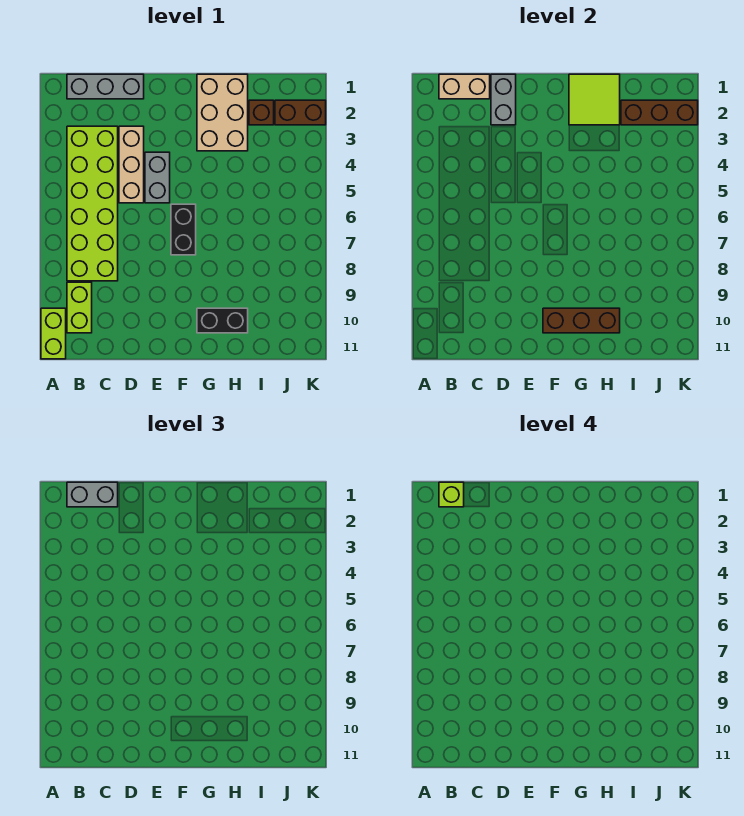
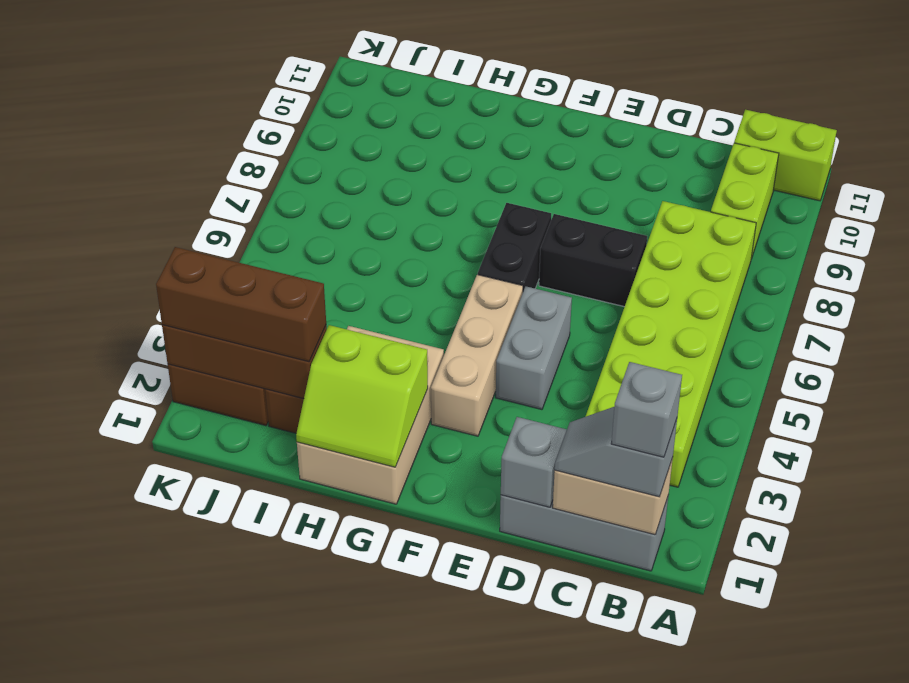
lime 1x2 brick [41,308,66,359] -> lime 1x2 brick turned to [734,110,837,201]
grey 1x2 brick [67,482,118,507] -> grey 1x2 slope [555,407,677,497]
lime 1x1 brick [439,482,464,507] -> grey 1x1 brick [611,362,682,457]
grey 1x2 brick [491,74,516,125] -> grey 1x1 brick [501,417,567,507]
tan 1x3 brick [119,126,144,203] -> tan 1x3 brick moved to [431,275,523,436]
brown 1x3 brick [543,308,620,333] -> brown 1x3 brick moved to [156,247,326,362]
lime 2x2 tile [569,74,620,125] -> lime 2x2 slope [296,325,428,467]
black 1x2 brick [197,308,248,333] -> black 1x2 brick moved to [539,214,647,307]

